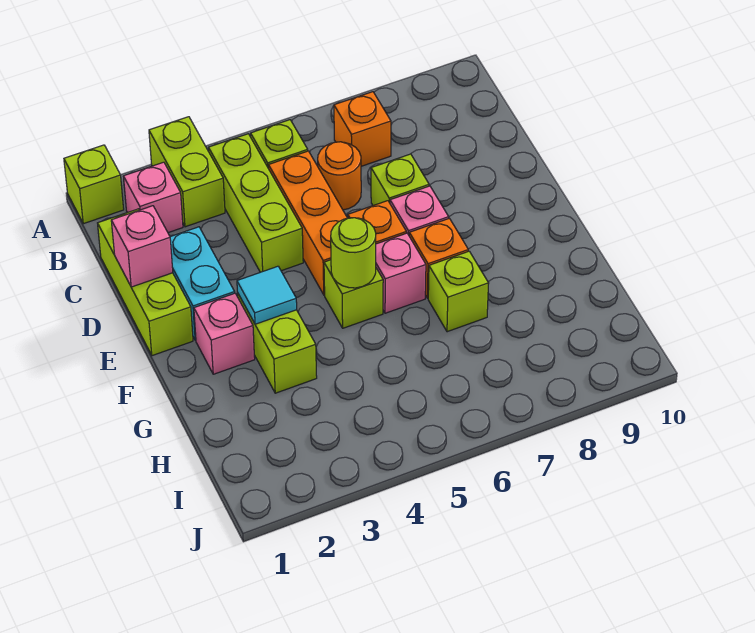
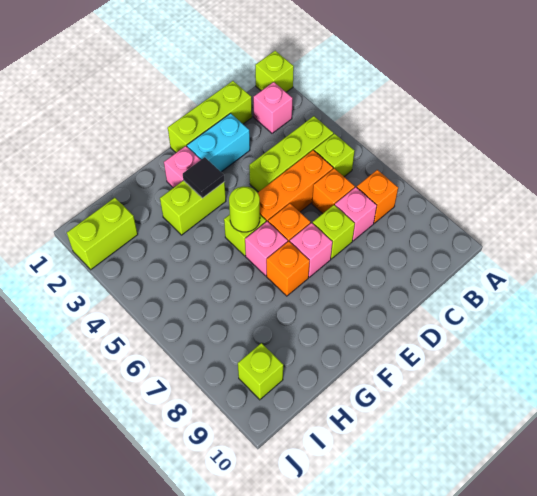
lime 1x2 brick [149,117,225,227] -> lime 1x2 brick moved to [67,198,138,270]
orange 1x1 round brick [318,142,361,210] -> orange 1x1 brick [312,169,355,214]
pink 1x1 brick [111,206,173,287] -> pink 1x1 brick moved to [335,187,377,241]
cyan 1x1 tile [237,266,297,324] -> black 1x1 tile [183,157,225,198]
lime 1x1 brick [428,251,489,332] -> lime 1x1 brick moved to [238,343,283,400]

